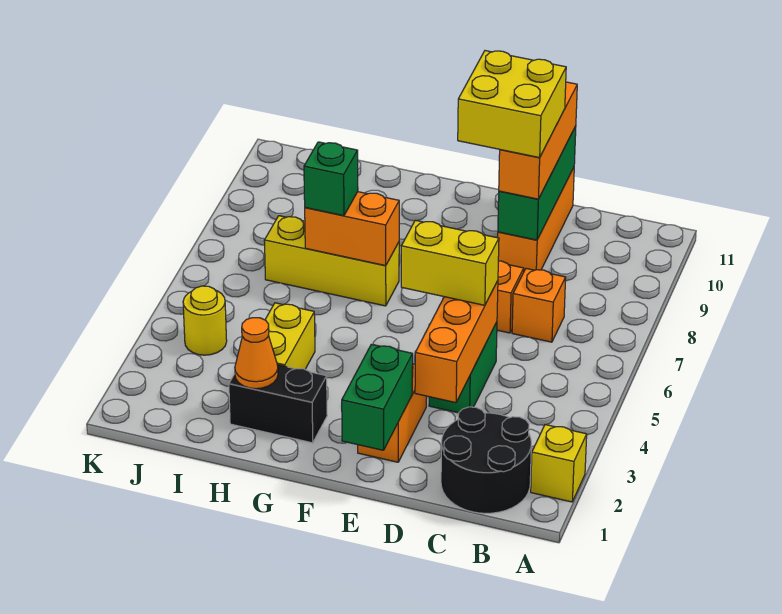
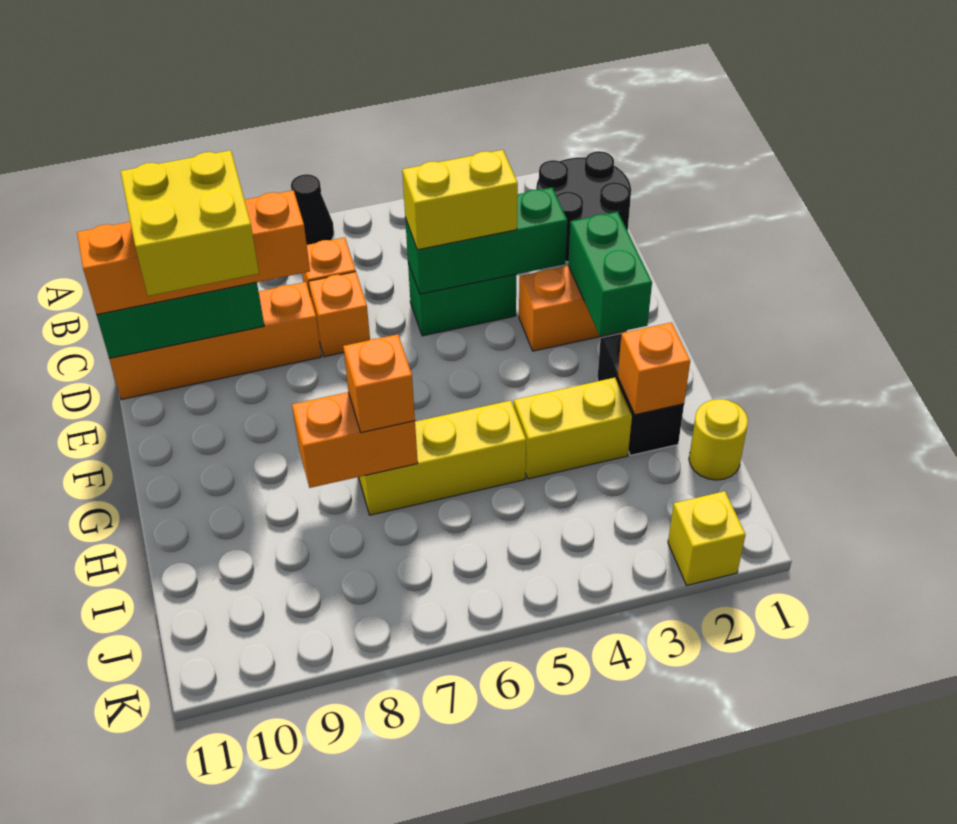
yellow 1x1 brick [531,425,587,502] -> yellow 1x1 brick moved to [668,491,746,585]
none -> black 1x1 cone [291,174,334,245]
orange 1x3 brick [415,281,498,403] -> green 1x3 brick [405,187,567,294]
yellow 1x2 brick [401,220,499,305] -> yellow 1x2 brick turned to [402,150,518,250]
orange 1x3 brick [498,168,574,271] -> orange 1x4 brick [109,282,321,400]
orange 1x3 brick [499,82,577,199] -> orange 1x4 brick [77,190,310,315]
green 1x2 brick [342,344,413,450] -> green 1x2 brick turned to [568,212,652,336]
yellow 1x3 brick [264,216,399,306] -> yellow 1x3 brick turned to [359,401,526,515]
orange 1x2 brick [305,192,399,266] -> orange 1x2 brick turned to [292,392,418,488]
orange 1x1 cone [235,318,278,389] -> orange 1x1 brick [618,322,690,415]
green 1x1 brick [304,142,358,216] -> orange 1x1 brick [343,334,415,433]
yellow 1x1 round brick [183,286,227,355] -> yellow 1x1 round brick moved to [689,399,748,480]

